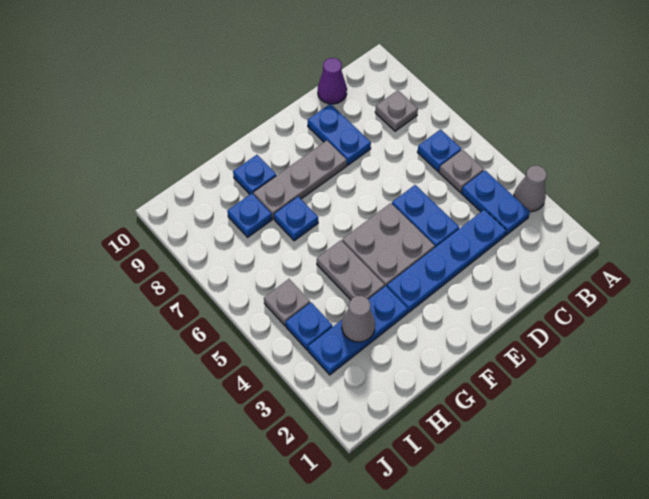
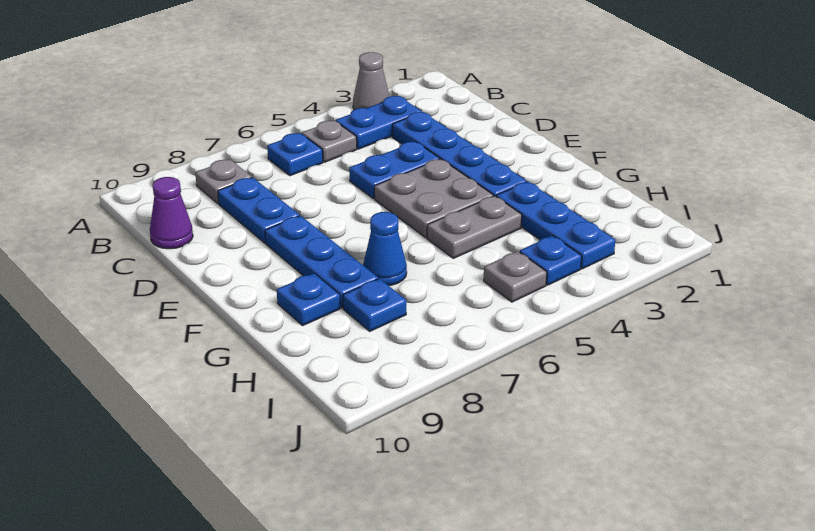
blue 1x2 plate [308,104,371,165] -> blue 1x2 plate turned to [218,177,300,243]
grey 1x3 plate [253,141,347,219] -> blue 1x3 plate [265,216,378,308]
blue 1x1 plate [274,197,318,241] -> blue 1x1 cone [363,212,407,286]
grey 1x1 cone [342,296,375,342] -> none

